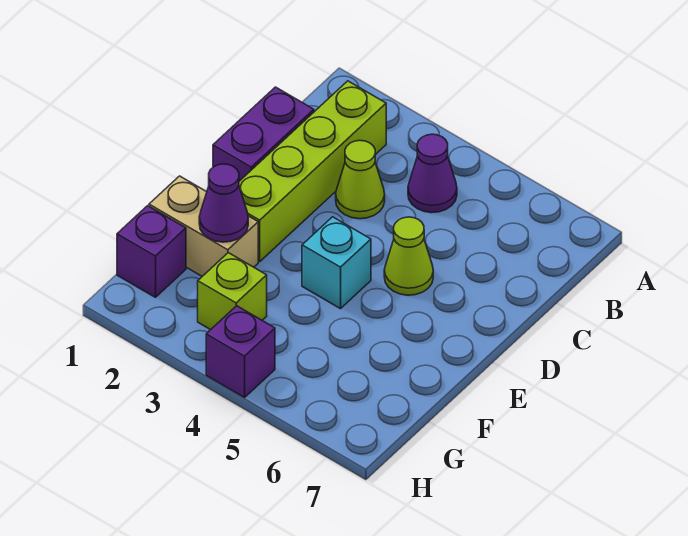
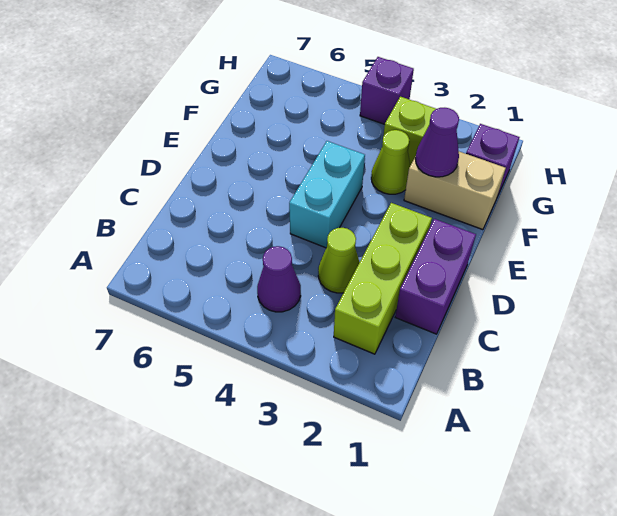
lime 1x4 brick [239,81,386,261] -> lime 1x3 brick [334,203,432,354]
lime 1x1 cone [384,217,433,295] -> lime 1x1 cone moved to [371,130,410,194]
cyan 1x1 brick [302,217,371,309] -> cyan 1x2 brick [289,141,365,248]

